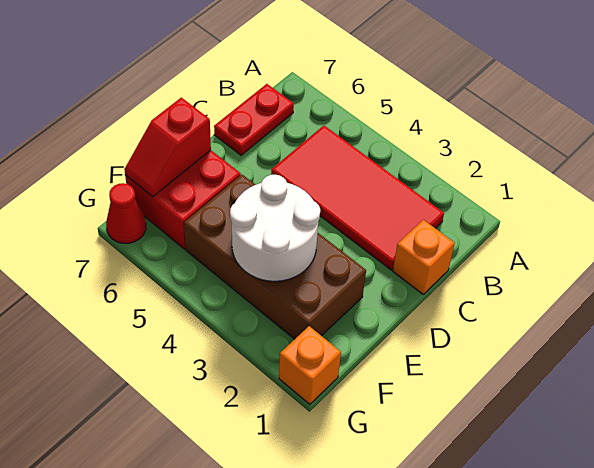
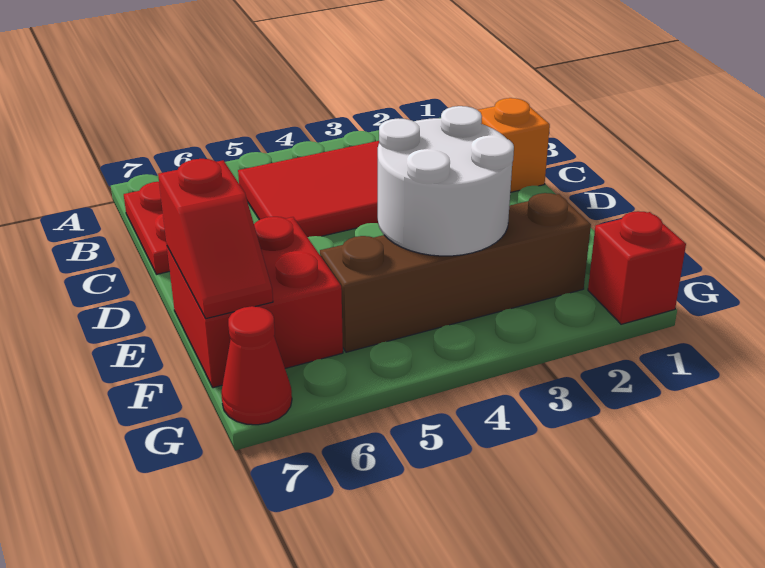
brown 2x4 brick [184,175,366,339] -> brown 1x4 brick [320,193,591,352]
orange 1x1 brick [279,326,341,404] -> red 1x1 brick [588,211,686,324]

